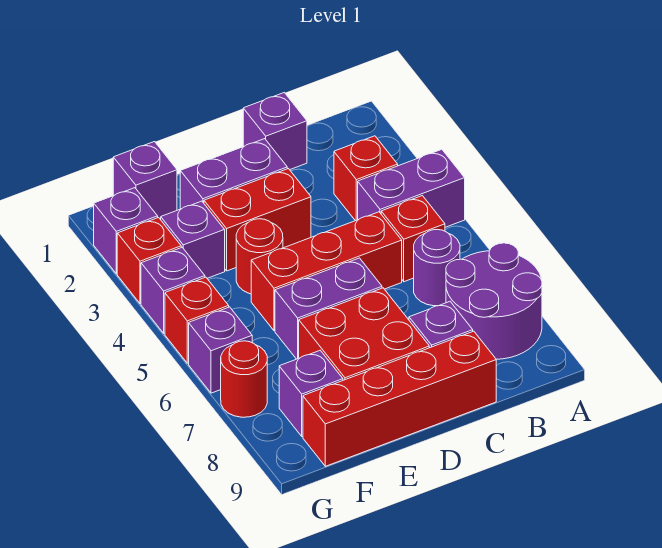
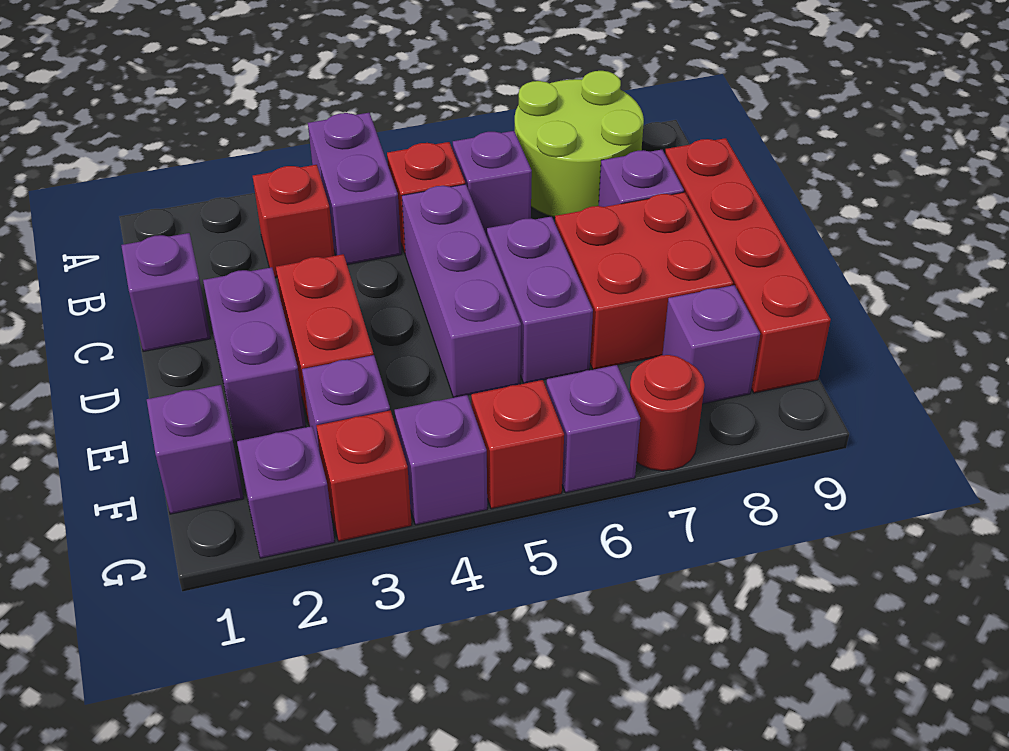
purple 2x2 round brick [446,243,542,359] -> lime 2x2 round brick [515,71,644,218]
purple 1x1 round brick [414,230,460,306] -> purple 1x1 brick [453,131,532,236]
red 1x3 brick [251,212,402,331] -> purple 1x3 brick [402,184,521,398]
red 1x1 round brick [236,219,283,294] -> none

